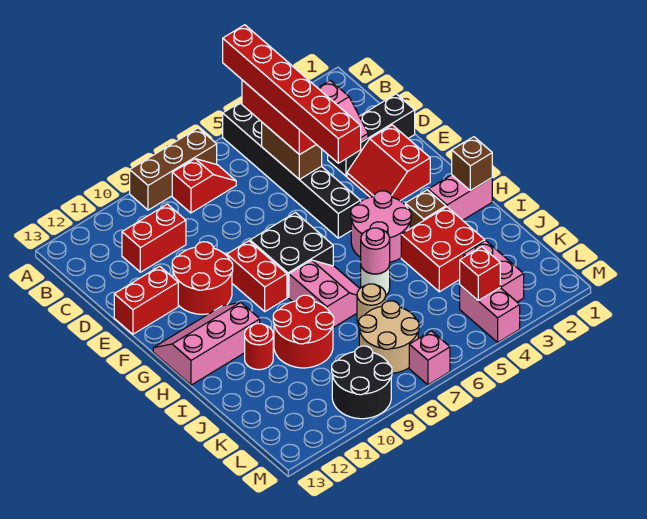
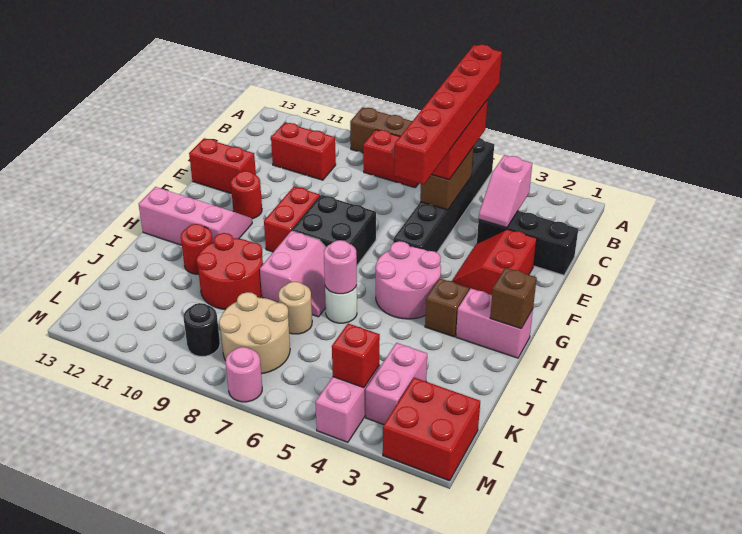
red 2x2 round brick [172,242,233,314] -> red 1x1 round brick [231,171,262,219]
red 2x2 brick [401,207,485,292] -> red 2x2 brick moved to [383,378,480,481]
black 2x2 round brick [332,346,392,419] -> black 1x1 round brick [183,303,220,356]
pink 1x1 brick [409,331,450,385] -> pink 1x1 round brick [226,347,262,402]

